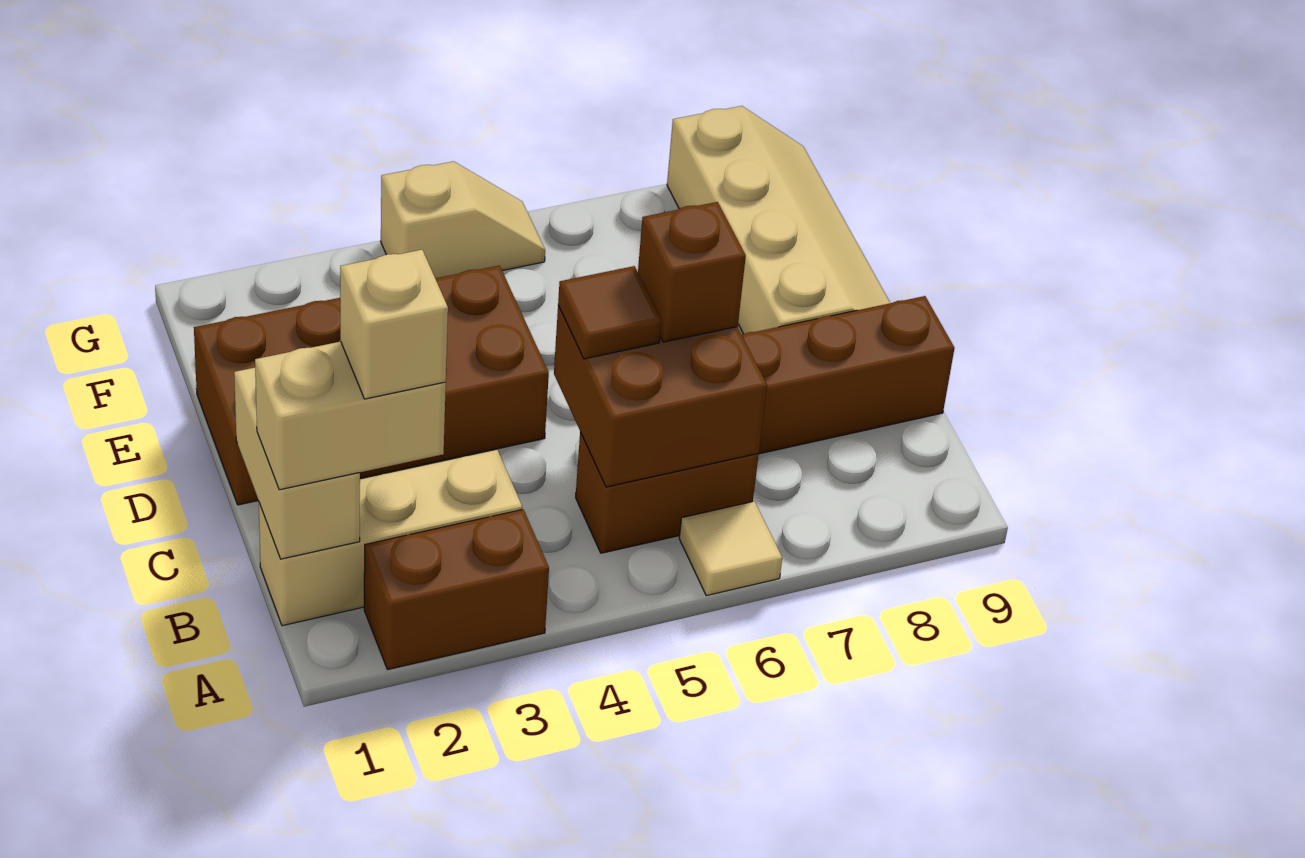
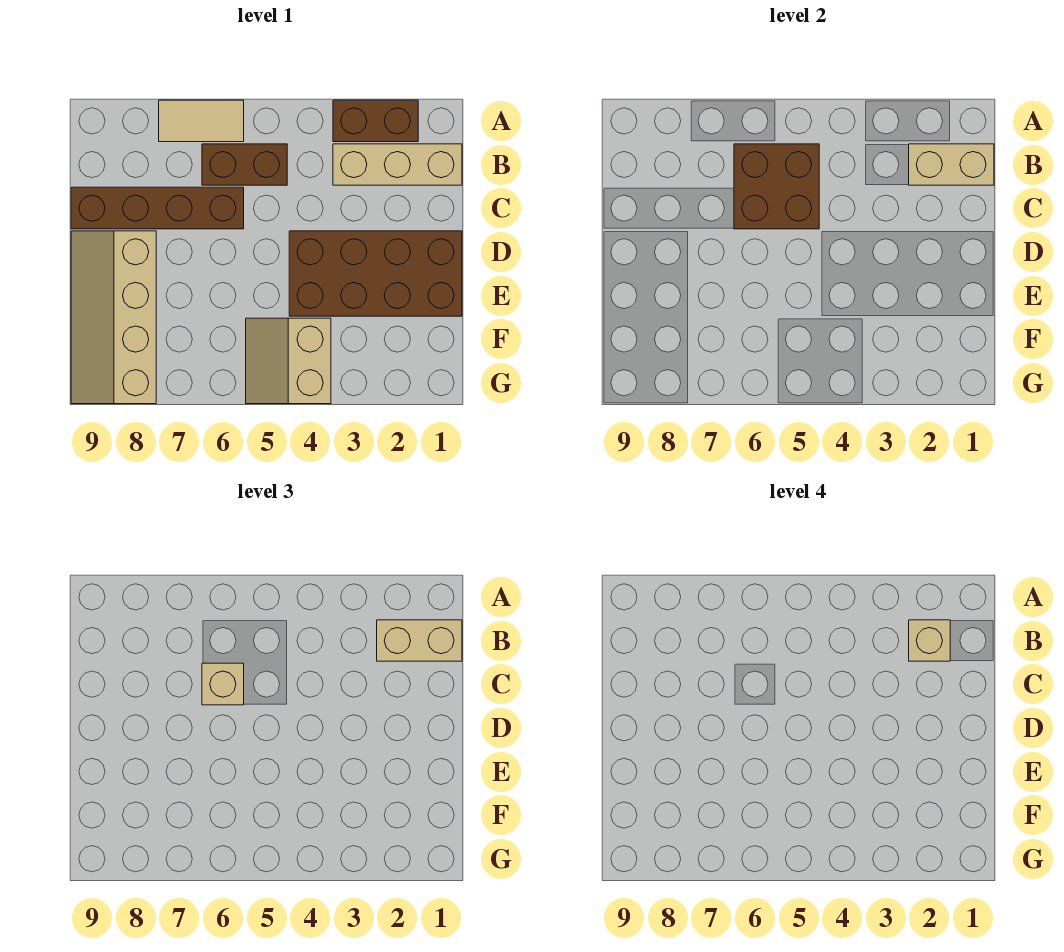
tan 1x1 tile [679,501,782,596] -> tan 1x2 tile [159,100,244,142]
tan 1x2 brick [234,368,360,559] -> tan 1x2 brick turned to [909,144,994,185]
brown 1x1 tile [558,266,661,359] -> none
brown 1x1 brick [638,202,746,342] -> tan 1x1 brick [202,663,244,705]
tan 1x2 slope [381,161,545,278] -> tan 2x2 slope [246,318,331,404]

